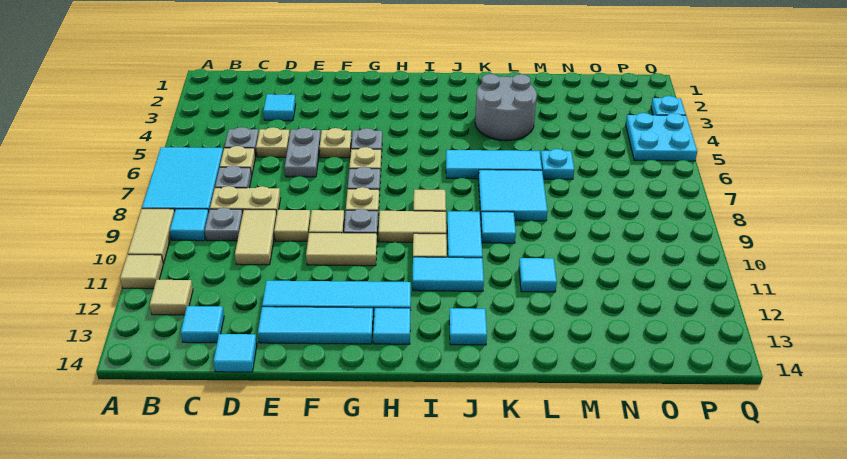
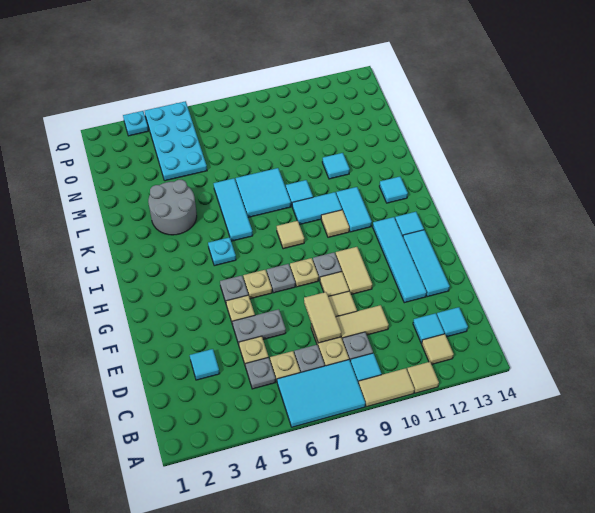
cyan 1x1 tile [213,334,257,372] -> cyan 1x1 tile moved to [413,313,444,344]
tan 1x2 tile [379,211,446,242] -> tan 1x2 tile moved to [304,292,341,343]
cyan 1x1 plate [541,149,574,179] -> cyan 1x1 plate moved to [208,237,236,266]
cyan 2x2 plate [626,113,697,161] -> cyan 2x4 plate [145,101,207,181]

